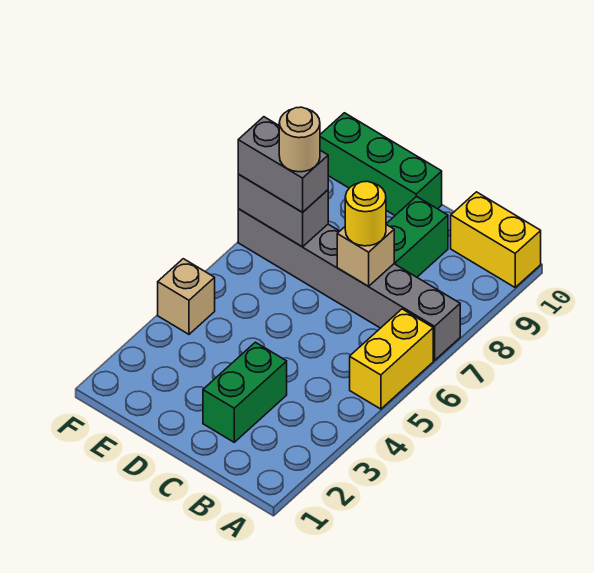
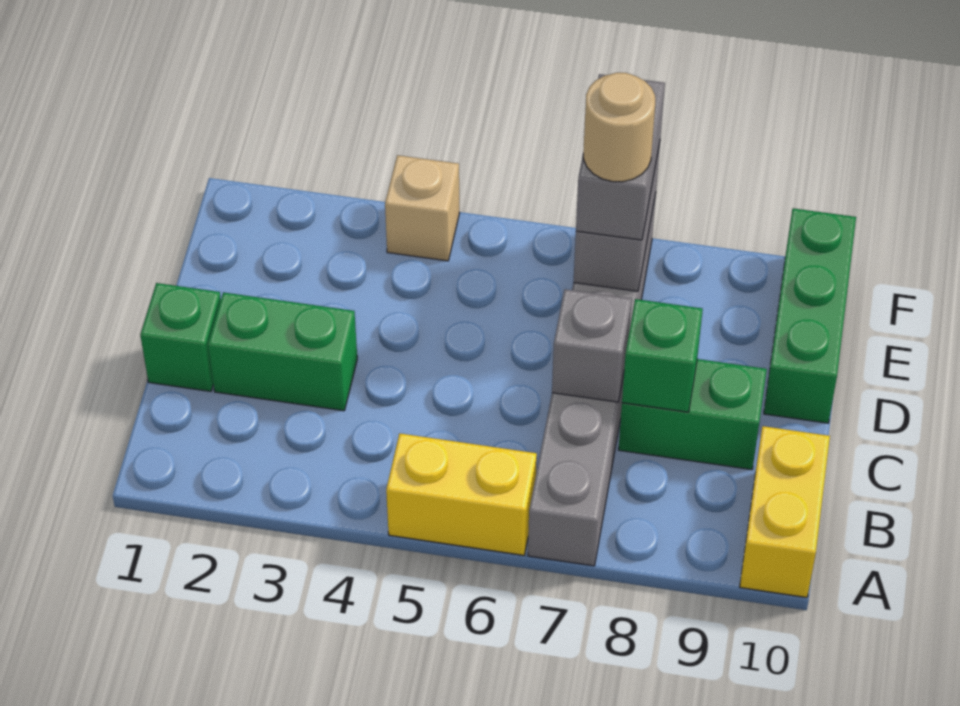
none -> green 1x1 brick [140,283,221,391]
tan 1x1 brick [337,225,394,286] -> grey 1x1 brick [552,289,632,402]
yellow 1x1 round brick [345,181,386,246] -> none
none -> green 1x1 brick [622,299,703,412]

